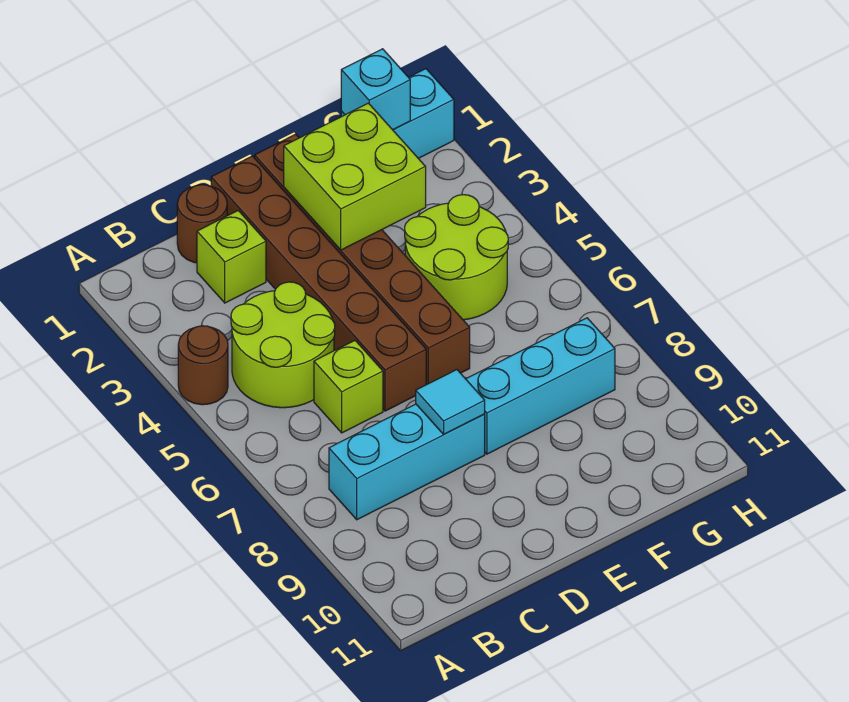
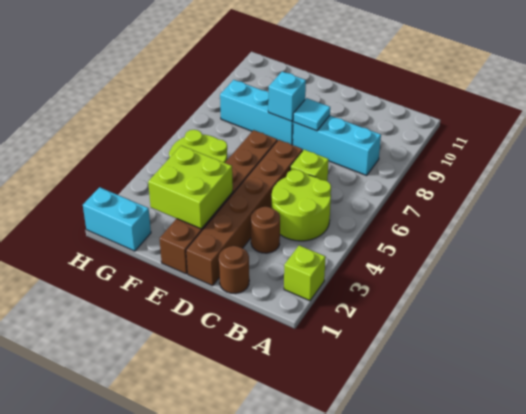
brown 1x1 round brick [178,326,228,405] -> brown 1x1 round brick moved to [251,207,280,253]
lime 1x1 brick [197,211,266,303] -> lime 1x1 brick moved to [284,245,326,301]
cyan 1x1 brick [341,49,410,130] -> cyan 1x1 brick moved to [268,71,306,121]

